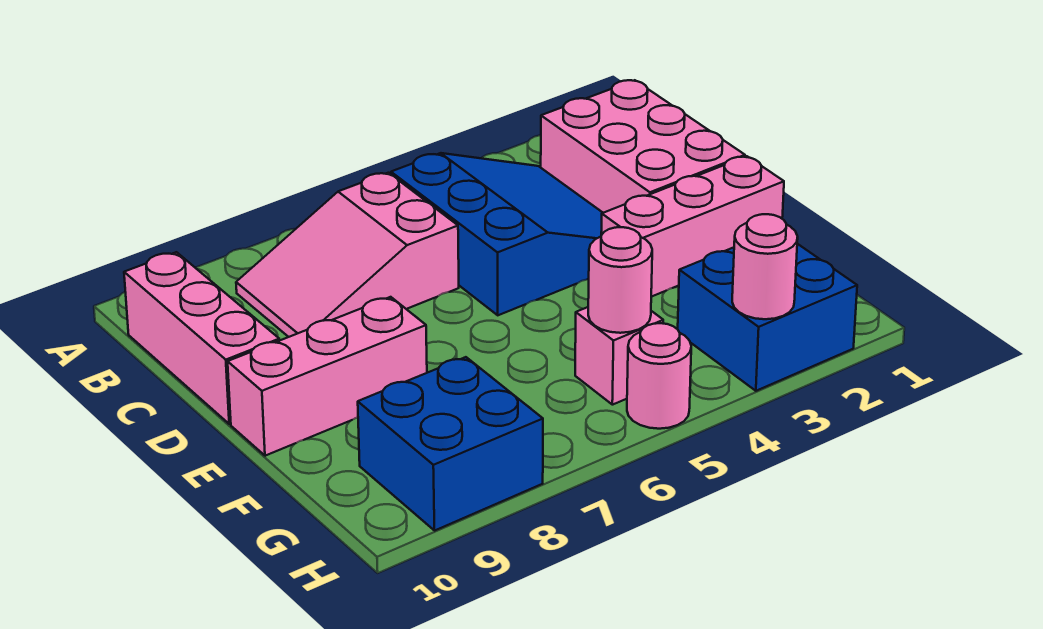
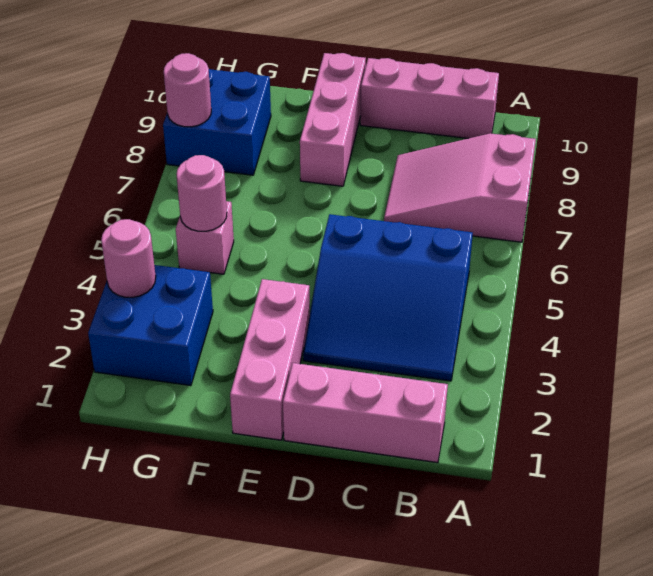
pink 2x3 brick [541,80,745,213] -> pink 1x3 brick [283,363,448,463]
pink 2x3 slope [236,173,459,337] -> pink 2x3 slope turned to [384,133,536,242]
pink 1x1 round brick [627,323,691,429] -> pink 1x1 round brick moved to [164,53,211,127]

